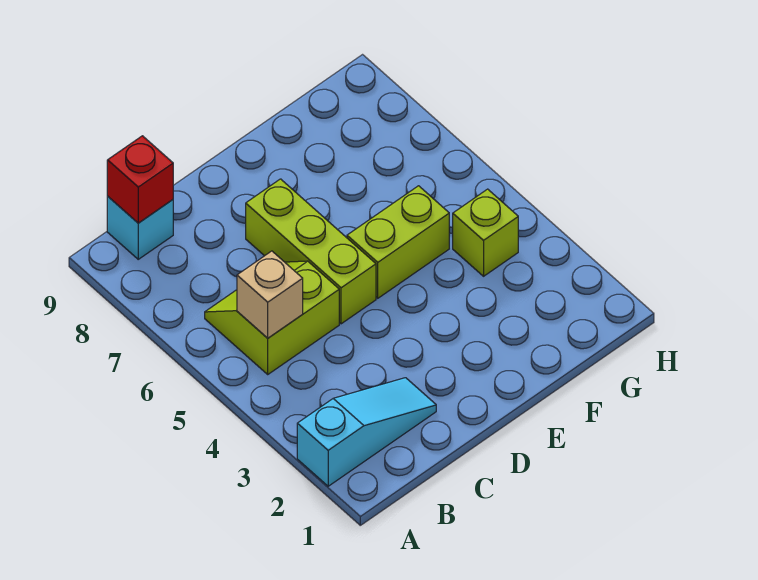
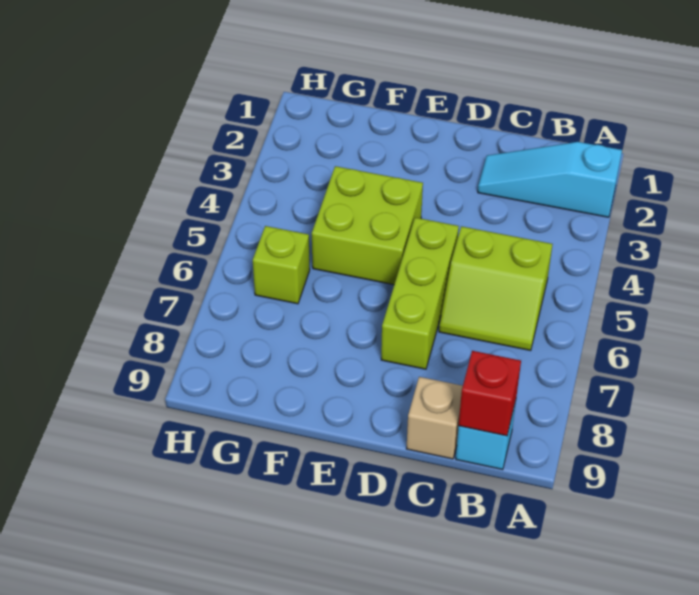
tan 1x1 brick [237,251,303,338] -> tan 1x1 brick moved to [406,377,463,459]
lime 1x2 brick [347,186,449,298] -> lime 2x2 brick [312,166,423,285]
lime 1x1 brick [453,189,518,276] -> lime 1x1 brick moved to [253,226,310,304]

